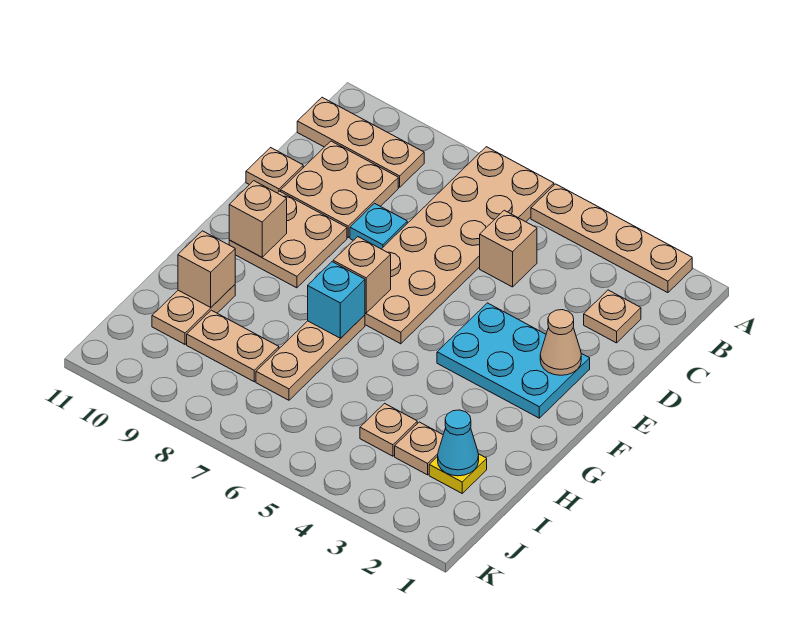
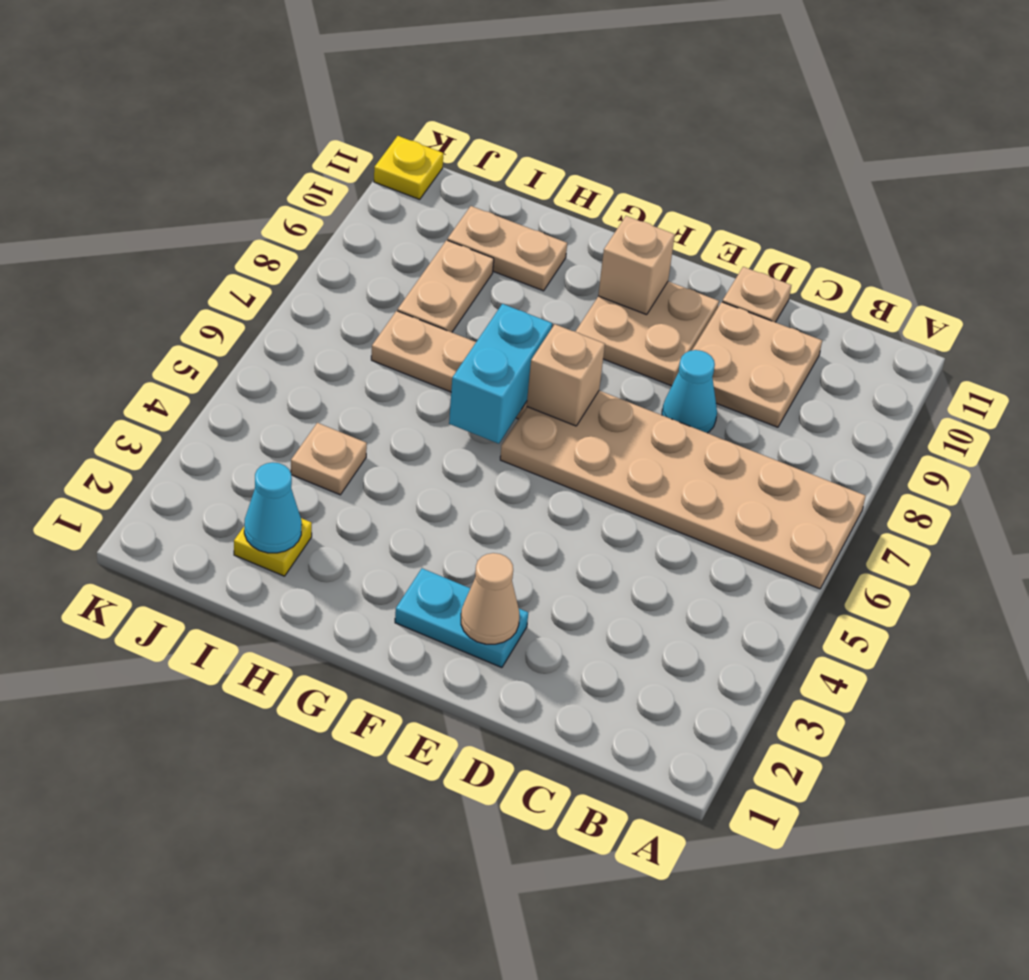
tan 1x4 plate [531,184,692,293] -> none
tan 1x3 plate [297,97,424,187] -> none
tan 1x1 plate [584,290,641,343] -> none
tan 1x1 brick [480,210,537,287] -> none
cyan 1x1 plate [350,203,407,249] -> cyan 1x1 cone [662,350,717,433]
cyan 2x3 plate [437,303,590,418] -> cyan 1x2 plate [395,568,528,668]
cyan 1x1 brick [308,262,365,338] -> cyan 1x2 brick [449,304,552,444]
tan 1x1 brick [178,231,235,307] -> none
tan 1x1 plate [395,422,443,475] -> none
none -> yellow 1x1 plate [374,136,443,199]

